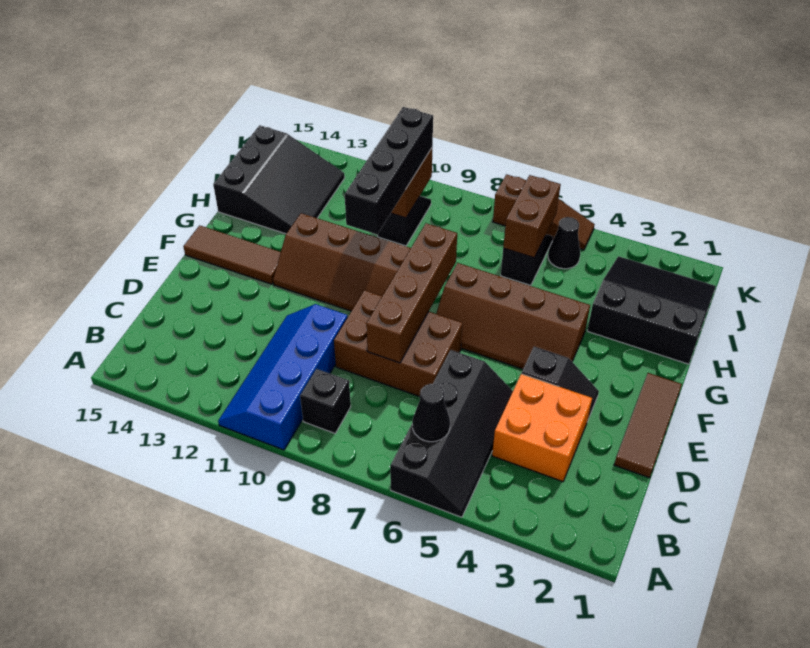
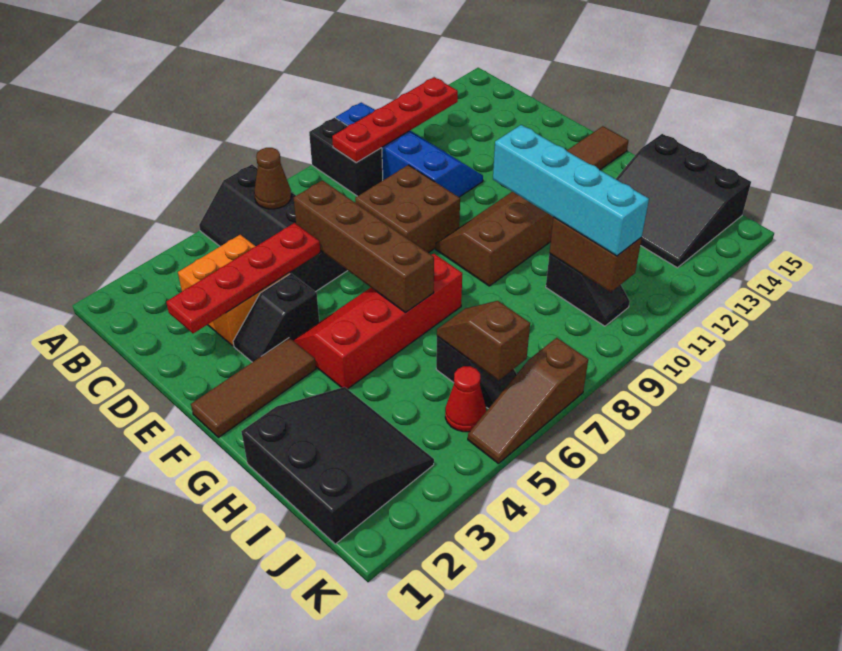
black 1x1 cone [412,384,450,442] -> brown 1x1 cone [254,148,291,209]
black 1x1 brick [300,369,351,433] -> black 1x2 brick [309,118,383,196]
none -> red 1x4 plate [332,77,458,163]
brown 1x3 tile [614,373,682,478] -> brown 1x3 tile turned to [191,338,316,437]
none -> red 1x4 plate [166,223,320,333]
brown 2x3 brick [334,290,463,397] -> brown 2x2 brick [355,165,460,253]
brown 1x4 brick [366,223,457,363] -> brown 1x4 brick moved to [293,180,434,313]
brown 2x4 slope [436,263,590,369] -> red 2x4 slope [293,254,462,389]
black 1x4 brick [345,107,433,234] -> cyan 1x4 brick [493,125,649,256]
black 3x3 slope [587,256,716,364] -> black 3x3 slope turned to [241,387,434,544]
brown 1x2 brick [503,175,561,258] -> brown 1x2 slope [437,301,530,381]
black 1x1 cone [548,217,580,269] -> red 1x1 cone [445,366,486,432]

